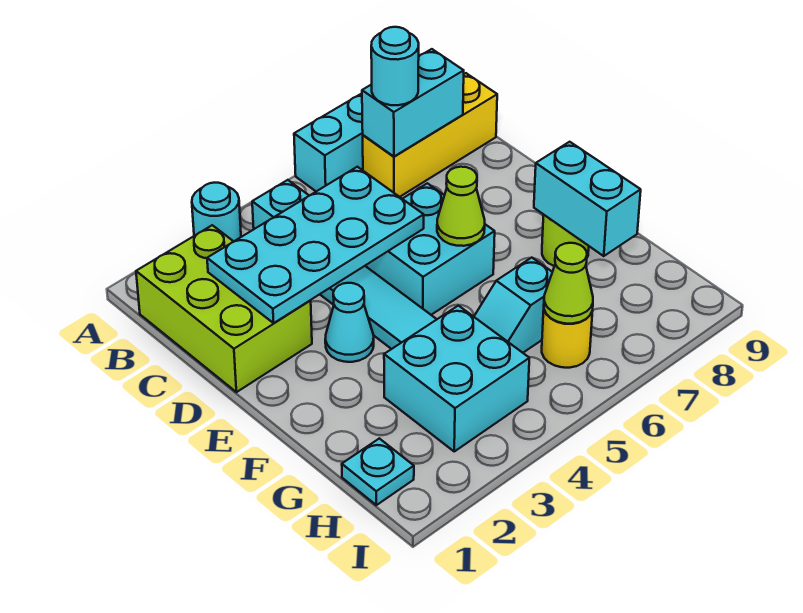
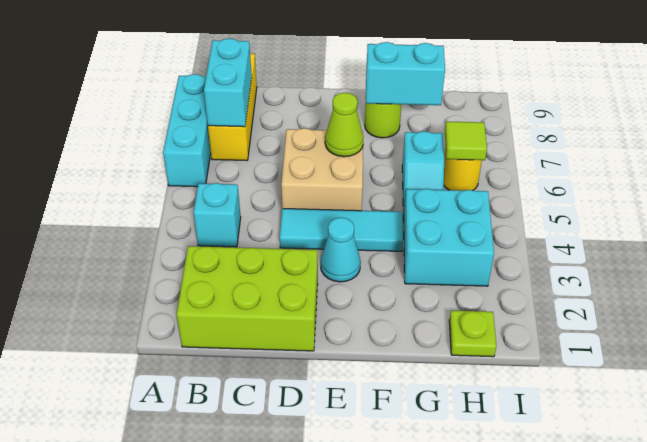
cyan 1x1 round brick [192,183,241,241] -> none
cyan 1x1 round brick [371,27,419,105] -> none
cyan 2x4 plate [207,167,424,323] -> none
cyan 2x2 brick [365,183,495,315] -> tan 2x2 brick [281,128,363,211]
cyan 1x1 plate [342,438,414,505] -> lime 1x1 plate [449,310,496,357]
lime 1x1 cone [544,243,593,324] -> lime 1x1 tile [445,121,487,160]

